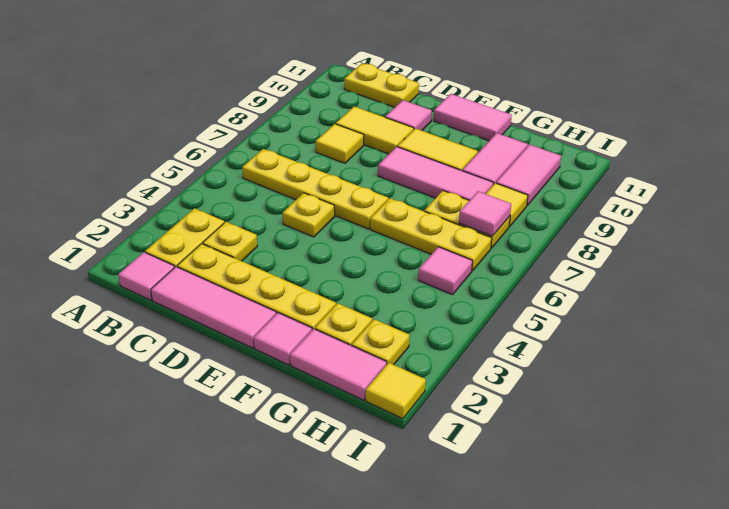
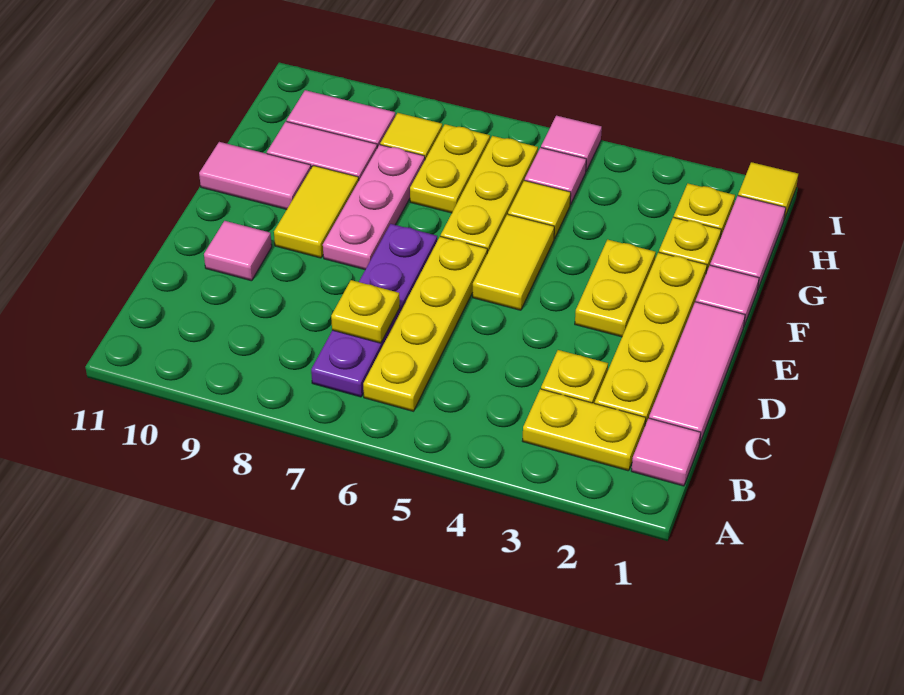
none -> purple 1x4 plate [311,224,437,397]
yellow 1x2 plate [344,63,419,107] -> yellow 1x2 plate moved to [575,240,656,337]
yellow 1x1 tile [316,124,364,163] -> yellow 1x1 tile moved to [508,180,571,239]
yellow 1x2 tile [336,106,414,154] -> yellow 1x2 tile moved to [473,214,554,310]
yellow 1x1 plate [283,193,335,237] -> yellow 1x1 plate moved to [331,280,400,343]
pink 1x3 tile [378,147,493,200] -> pink 1x3 plate [323,145,425,269]
pink 1x2 tile [434,94,512,141] -> pink 1x2 tile turned to [199,142,311,209]
pink 1x1 tile [459,191,511,236] -> pink 1x1 tile moved to [541,116,602,171]

